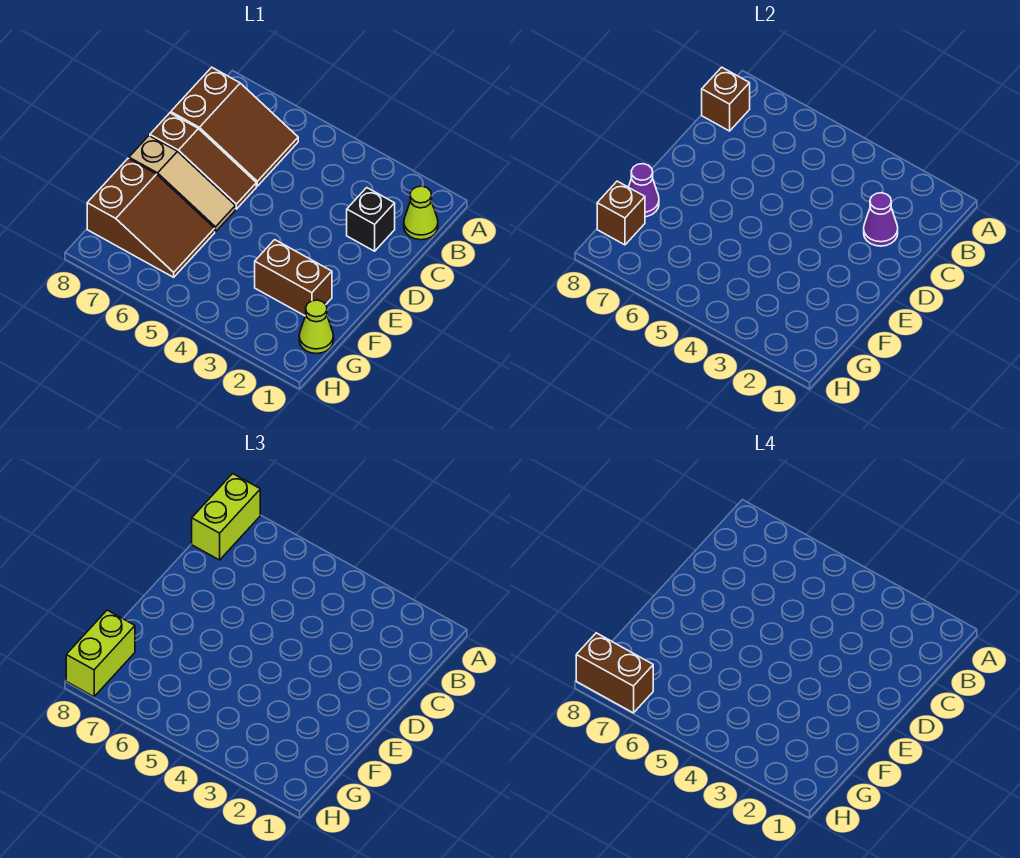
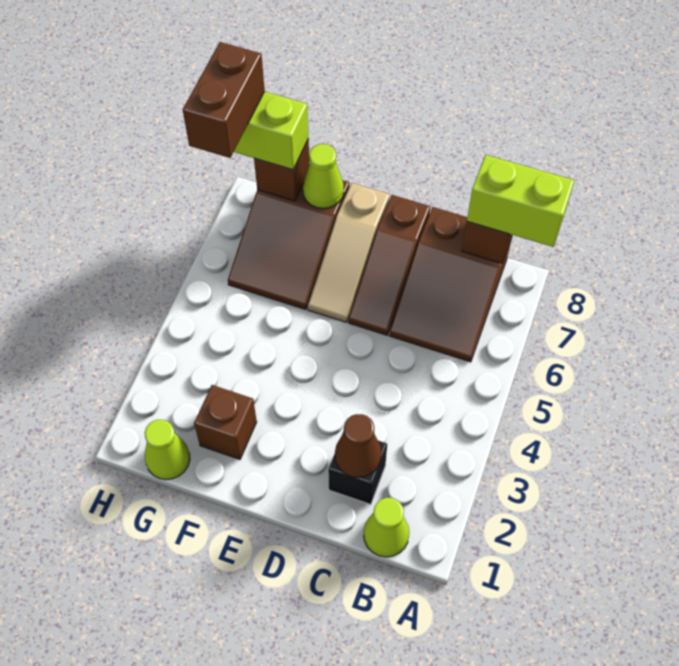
purple 1x1 cone [864,193,898,246] -> brown 1x1 cone [335,414,381,478]
brown 1x2 brick [255,240,332,316] -> brown 1x1 brick [194,385,257,459]
purple 1x1 cone [629,164,659,217] -> lime 1x1 cone [303,144,344,208]

